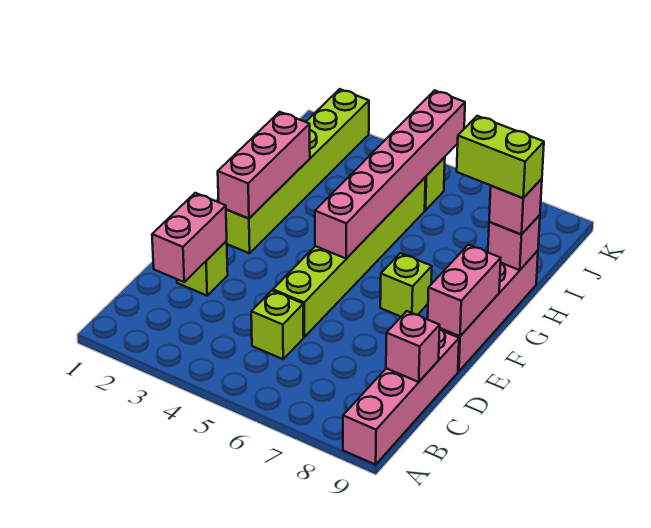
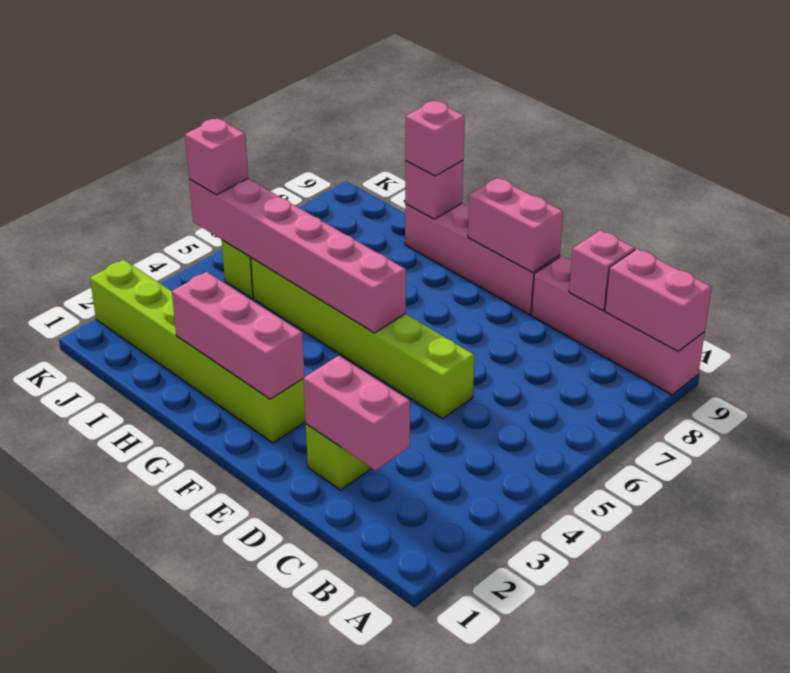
none -> pink 1x2 brick [605,249,712,351]
lime 1x1 brick [251,291,304,359] -> none
lime 1x1 brick [380,253,432,317] -> none
lime 1x2 brick [457,116,544,198] -> none
none -> pink 1x1 brick [185,118,248,195]

